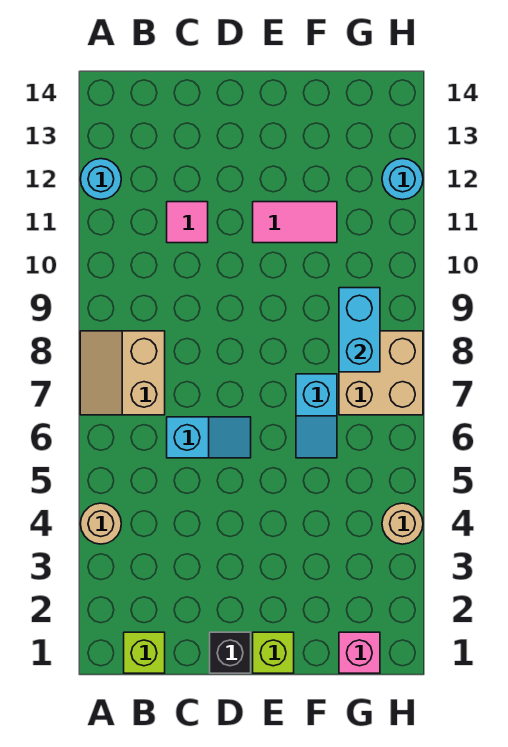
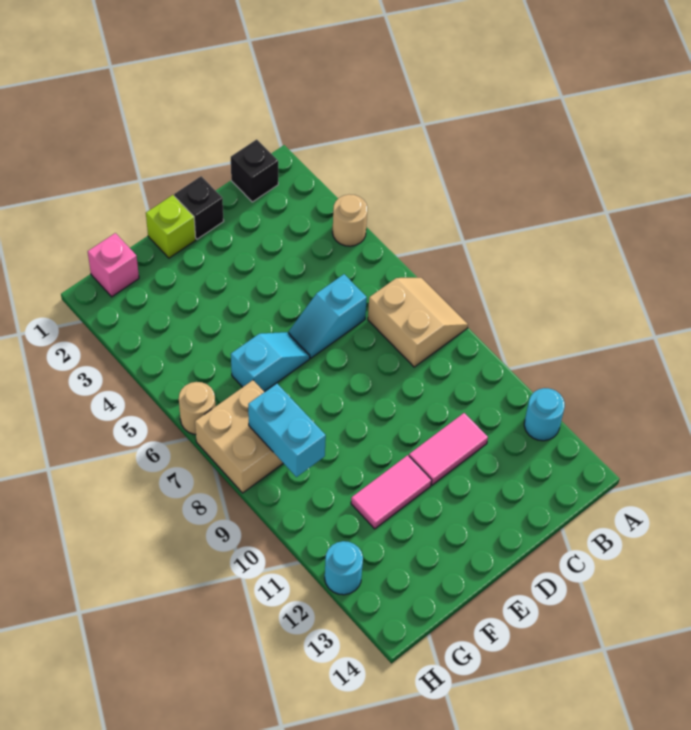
lime 1x1 brick [124,632,165,673] -> black 1x1 brick [231,139,278,202]
pink 1x1 tile [167,202,208,243] -> pink 1x2 tile [409,413,488,485]
cyan 1x2 slope [296,374,337,458] -> cyan 1x2 slope turned to [231,332,310,392]
tan 1x1 round brick [382,503,423,544] -> tan 1x1 round brick moved to [179,382,215,434]

